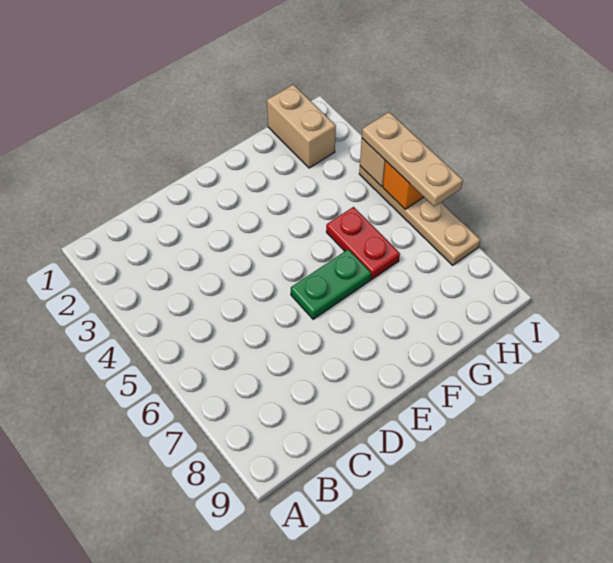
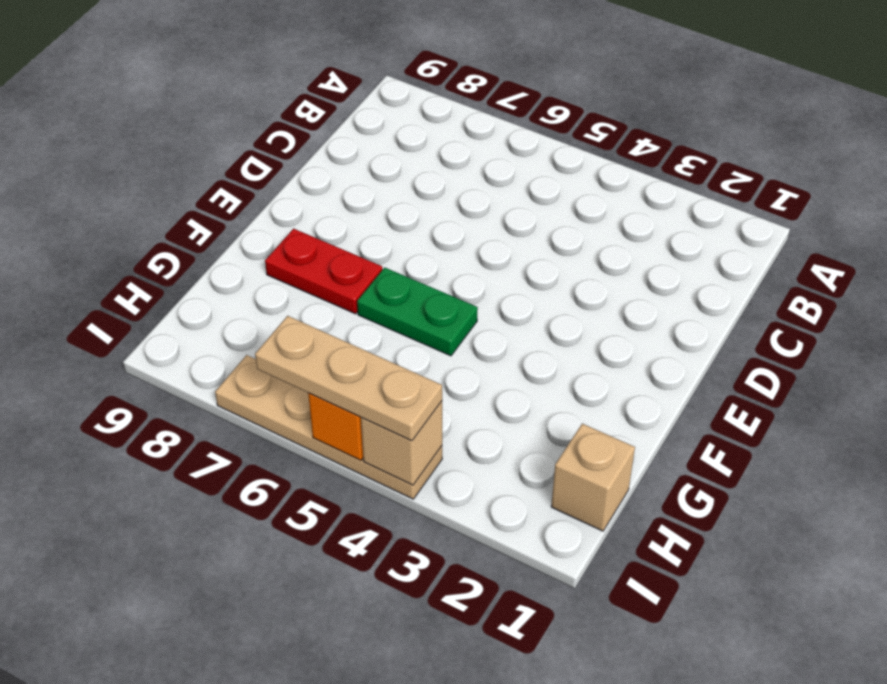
green 1x2 plate [291,249,371,319] -> green 1x2 plate turned to [357,268,478,356]
red 1x2 plate [326,207,400,279] -> red 1x2 plate moved to [265,229,383,314]
tan 1x2 brick [267,85,336,168] -> tan 1x1 brick [551,424,635,531]

